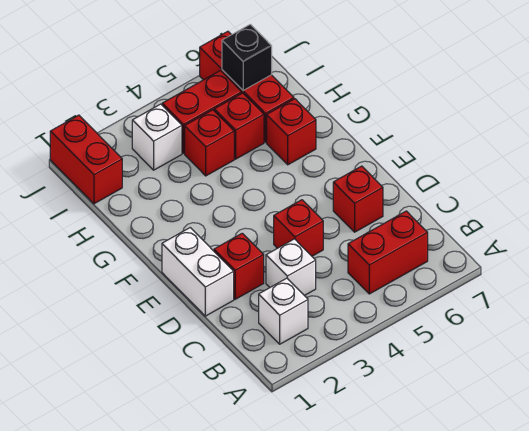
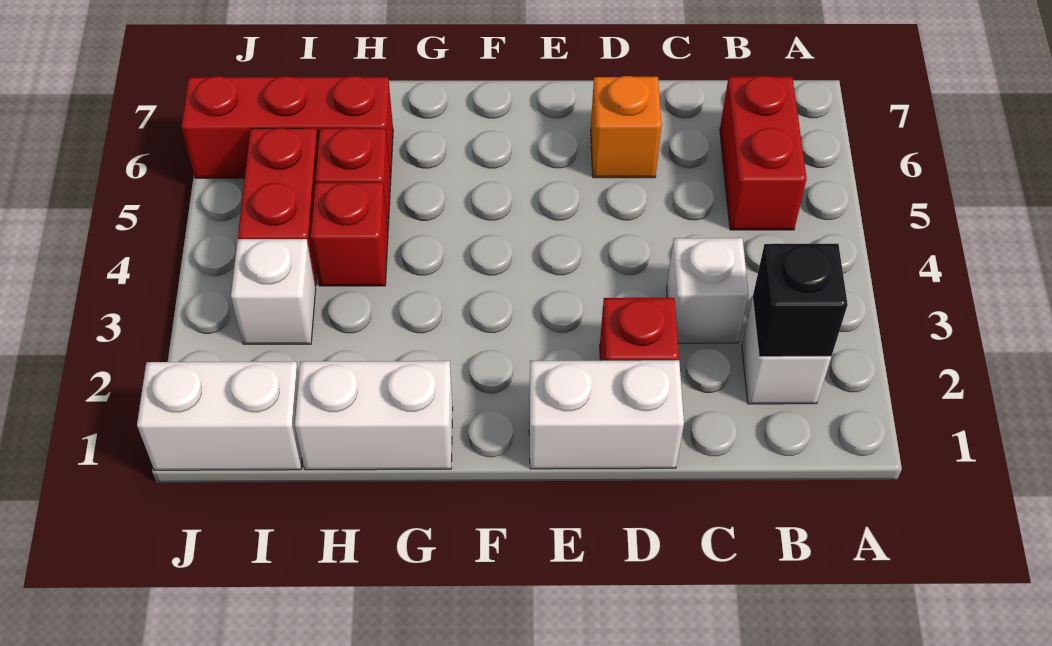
red 1x1 brick [274,200,323,256] -> none
red 1x1 brick [333,166,383,232] -> orange 1x1 brick [591,76,662,178]
none -> white 1x2 brick [295,361,453,470]
red 1x1 brick [267,99,316,165] -> none
red 1x2 brick [50,115,122,204] -> white 1x2 brick [137,362,302,470]
black 1x1 brick [222,24,272,90] -> black 1x1 brick moved to [753,244,848,357]

